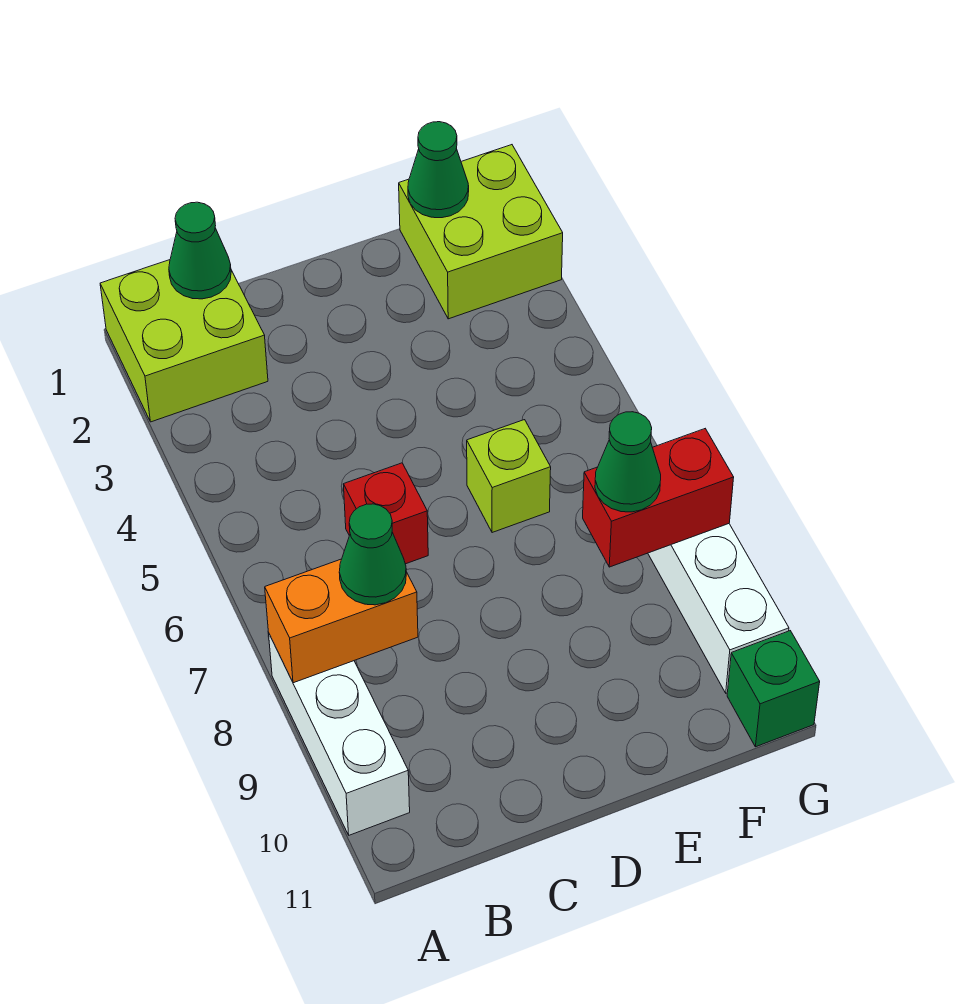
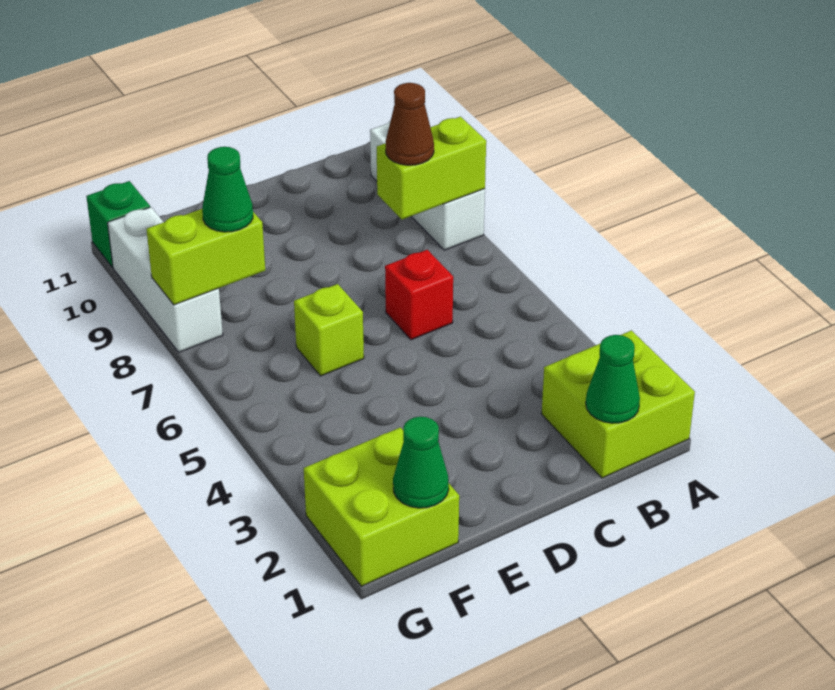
orange 1x2 brick [265,559,418,683] -> lime 1x2 brick [377,117,486,219]
green 1x1 cone [339,504,406,605] -> brown 1x1 cone [386,83,434,165]
red 1x2 brick [583,429,734,567] -> lime 1x2 brick [146,209,265,305]

